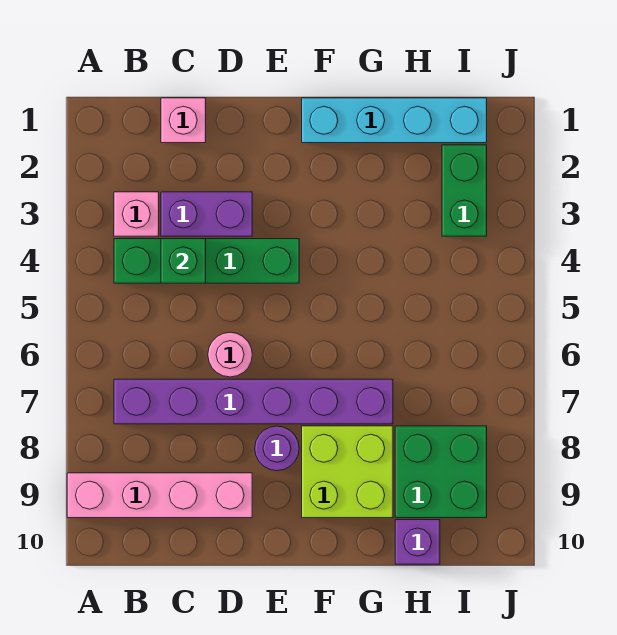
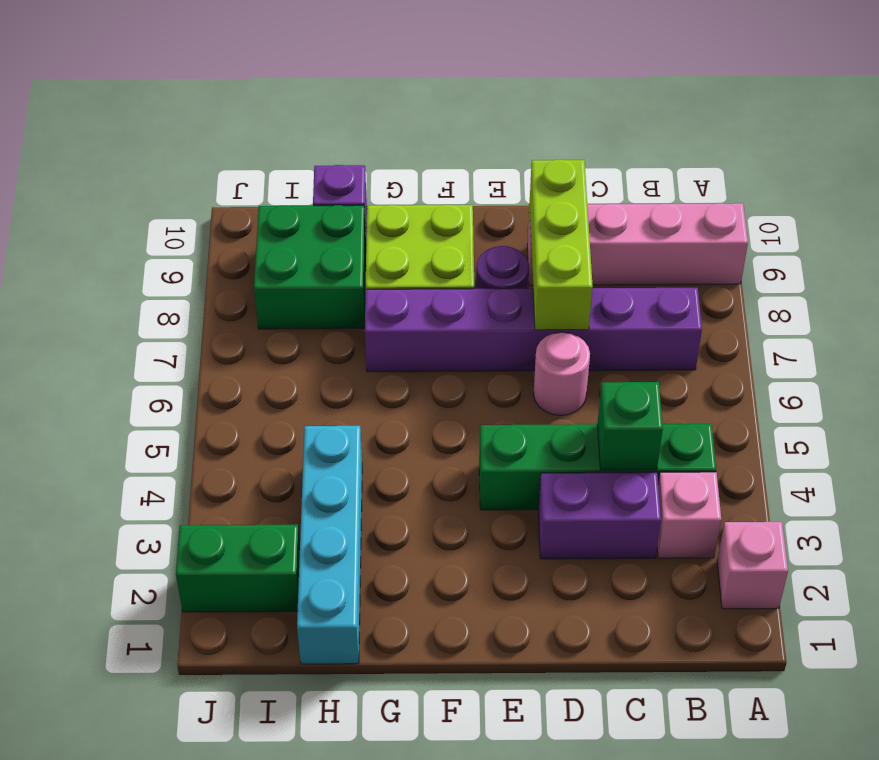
pink 1x1 brick [161,98,206,143] -> pink 1x1 brick moved to [717,522,788,609]
none -> lime 1x3 brick [529,160,593,330]
cyan 1x4 brick [302,98,487,143] -> cyan 1x4 brick turned to [297,426,362,664]
green 1x2 brick [442,145,487,236] -> green 1x2 brick turned to [176,525,300,612]

